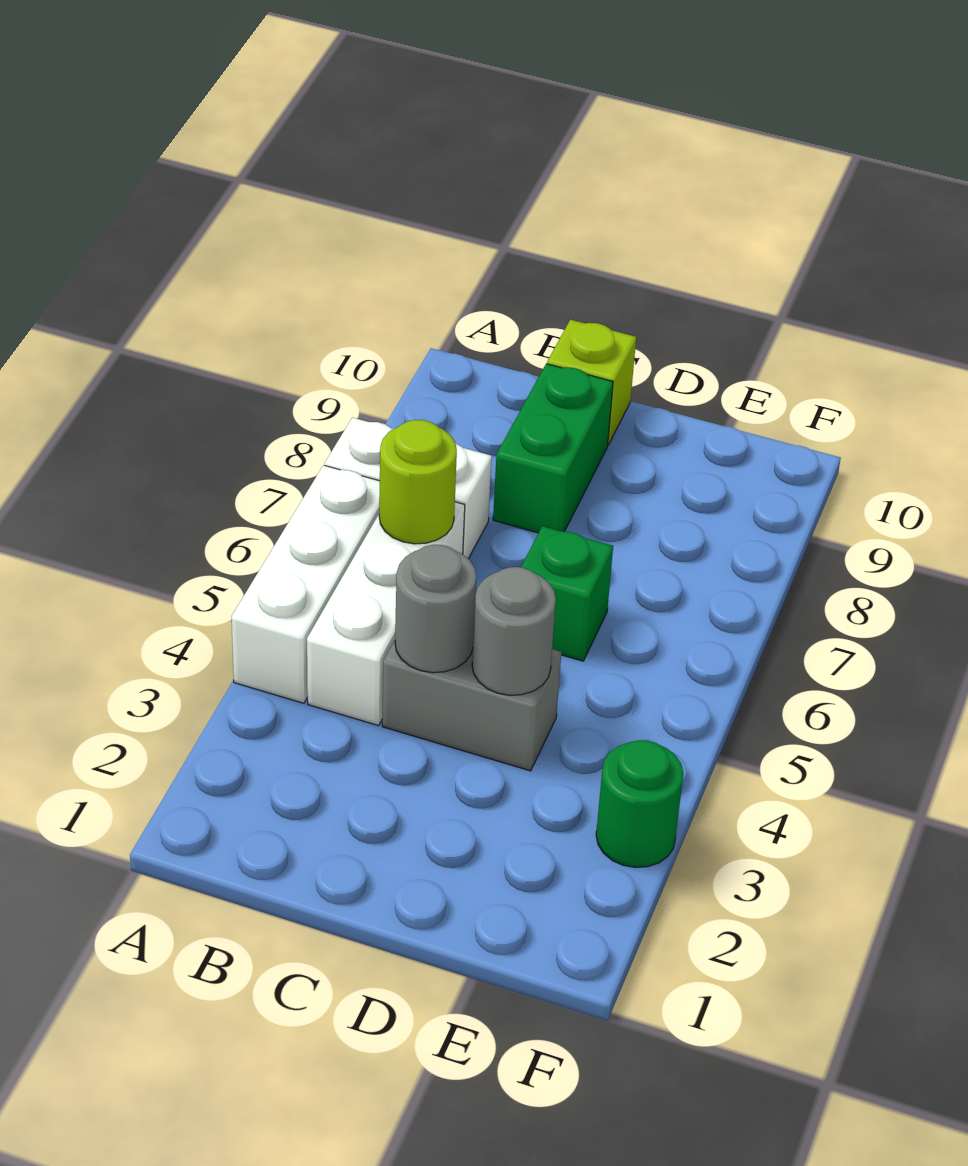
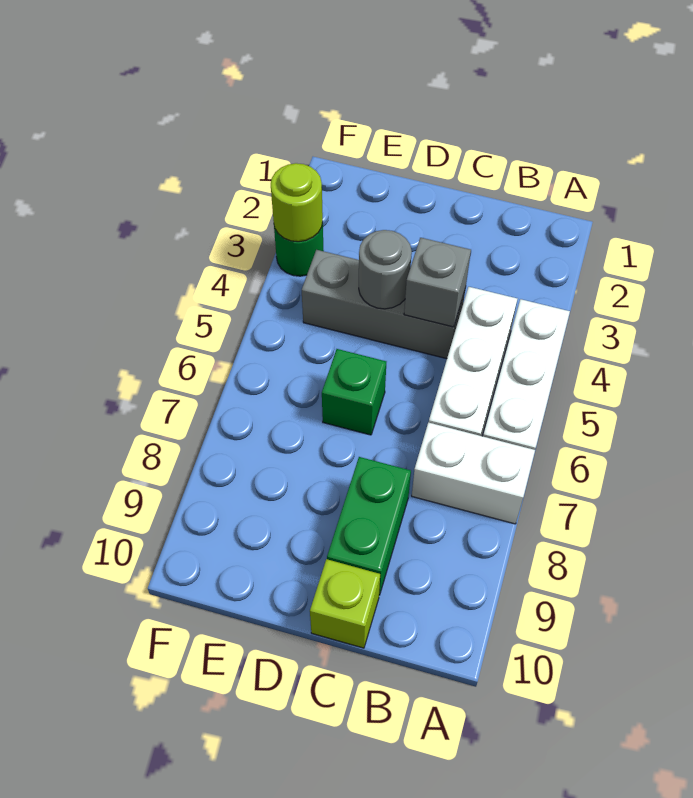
lime 1x1 round brick [379,420,457,544] -> lime 1x1 round brick moved to [271,163,323,242]
grey 1x2 brick [382,640,561,771] -> grey 1x3 brick [302,250,466,359]
grey 1x1 round brick [395,545,476,673] -> grey 1x1 brick [404,238,471,327]

